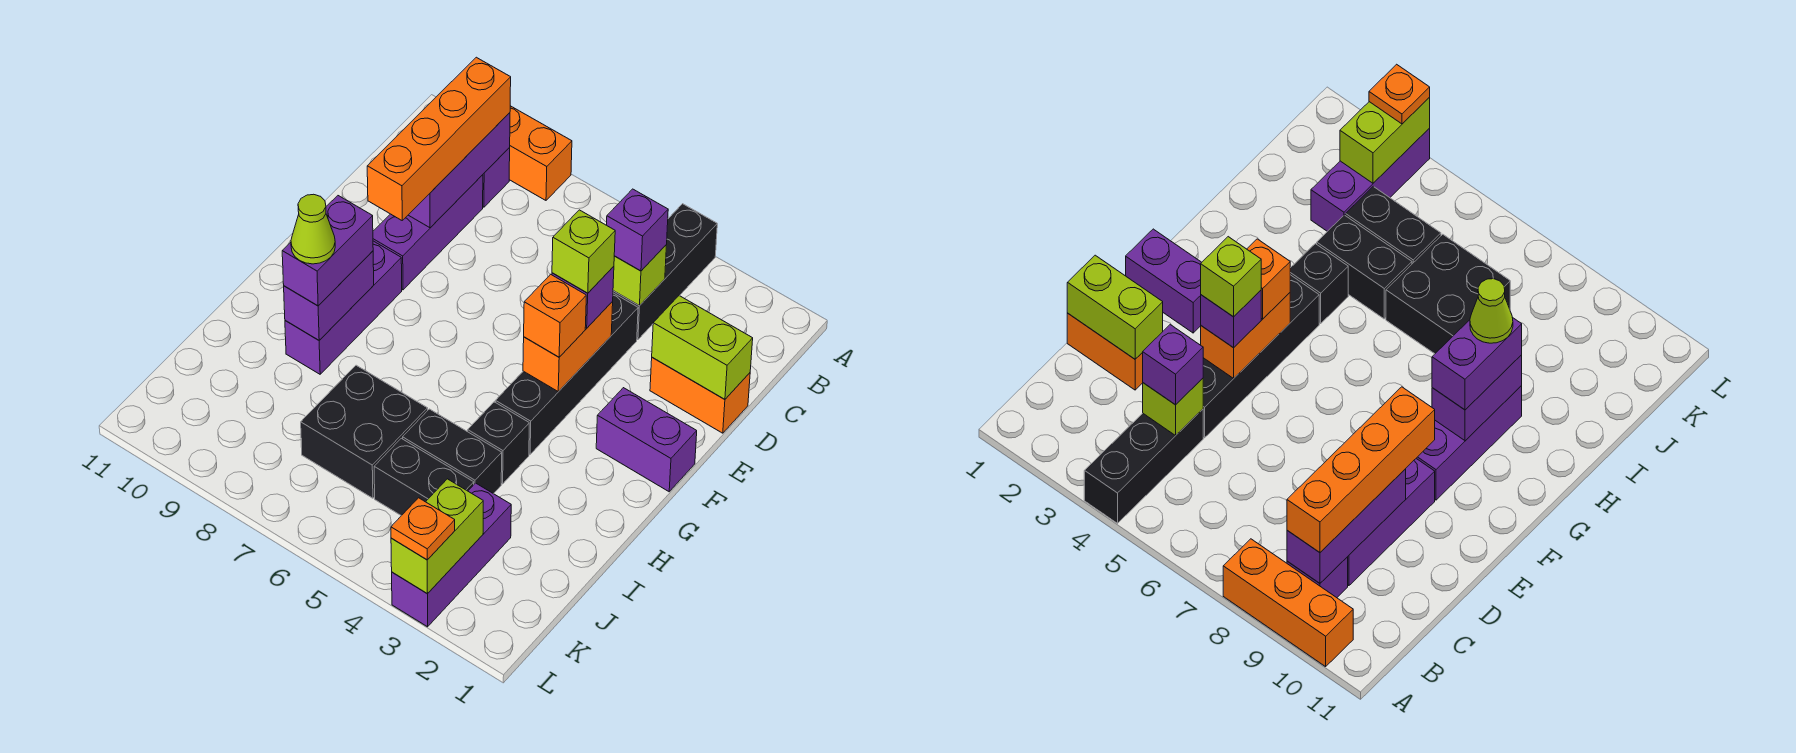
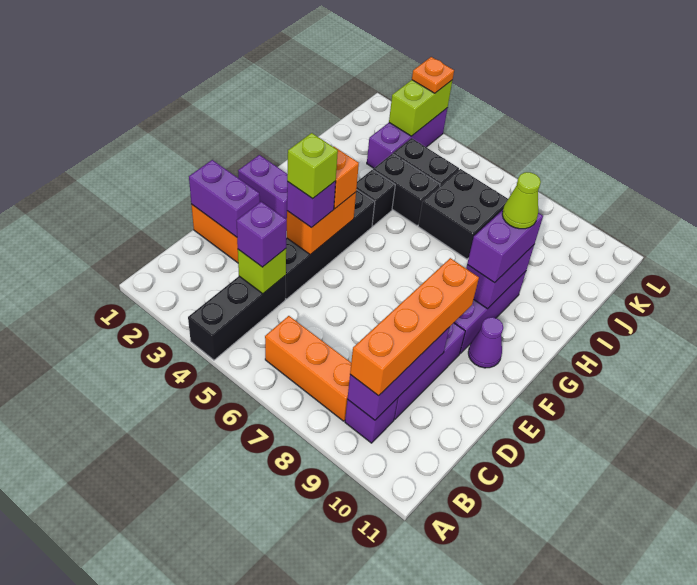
orange 1x3 brick [509,106,572,200] -> orange 1x3 brick moved to [265,316,351,421]
lime 1x2 brick [652,296,753,399] -> purple 1x2 brick [189,160,260,237]
none -> purple 1x1 cone [468,317,503,368]

